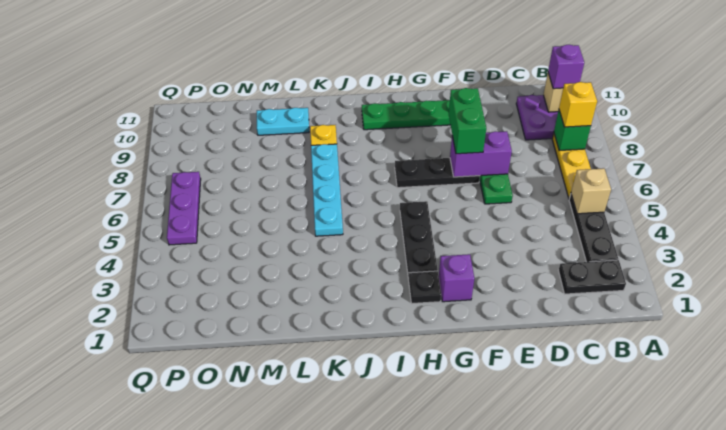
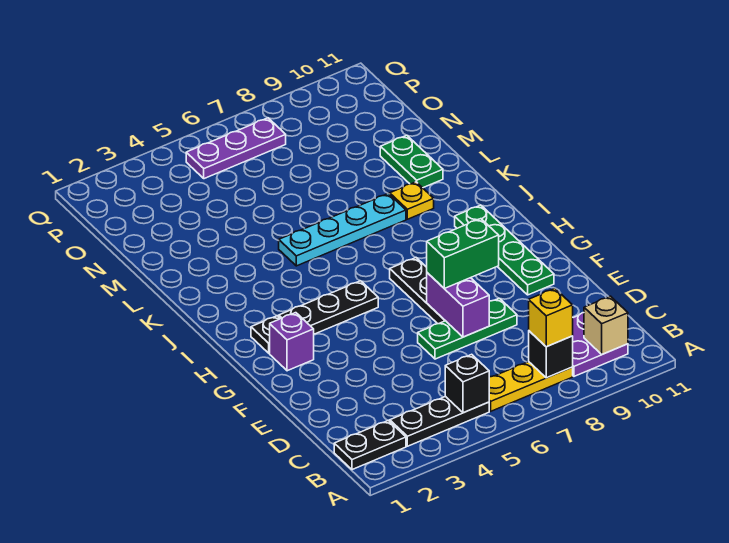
black 1x2 plate [559,260,626,294] -> black 1x2 plate turned to [334,420,406,470]
tan 1x1 brick [571,168,611,214] -> black 1x1 brick [445,354,489,413]
green 1x1 brick [554,110,591,151] -> black 1x1 brick [529,331,573,378]
purple 1x1 brick [548,45,584,89] -> none
cyan 1x2 plate [257,108,309,135] -> green 1x2 plate [380,135,443,188]

